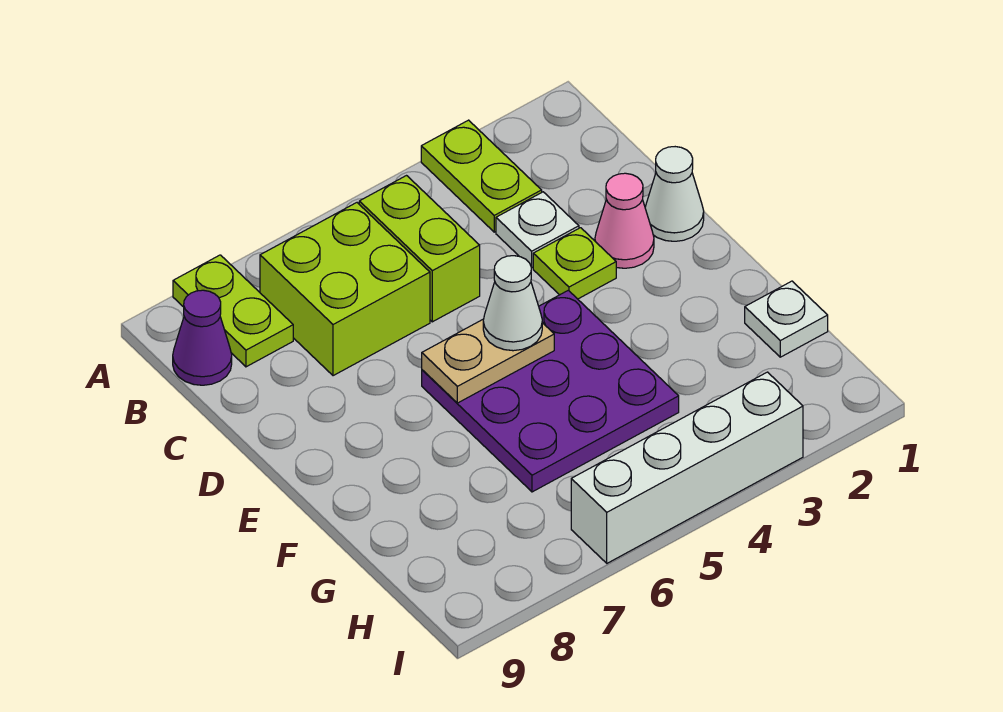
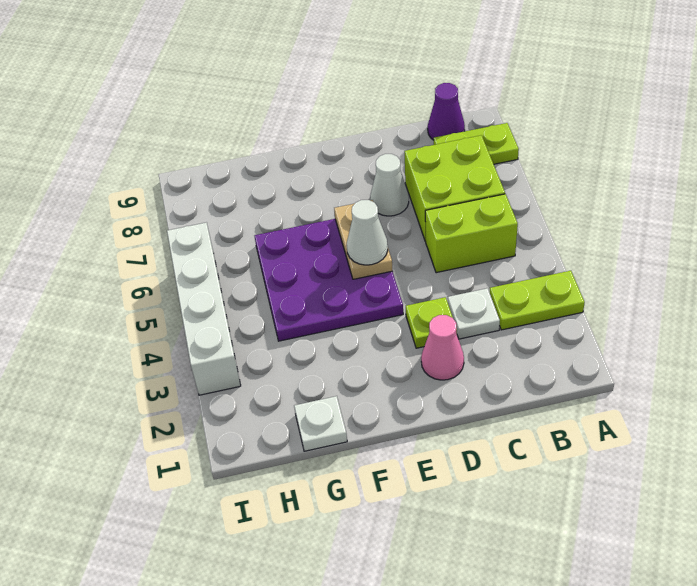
white 1x1 cone [645,147,704,241] -> white 1x1 cone moved to [370,154,409,216]

